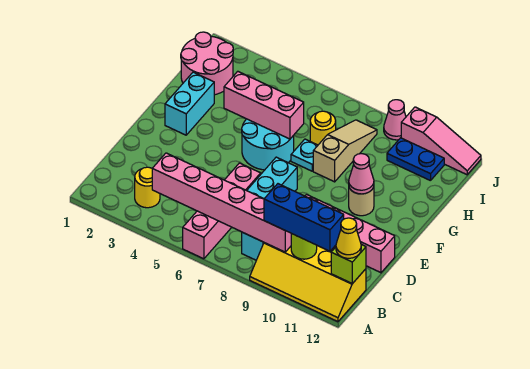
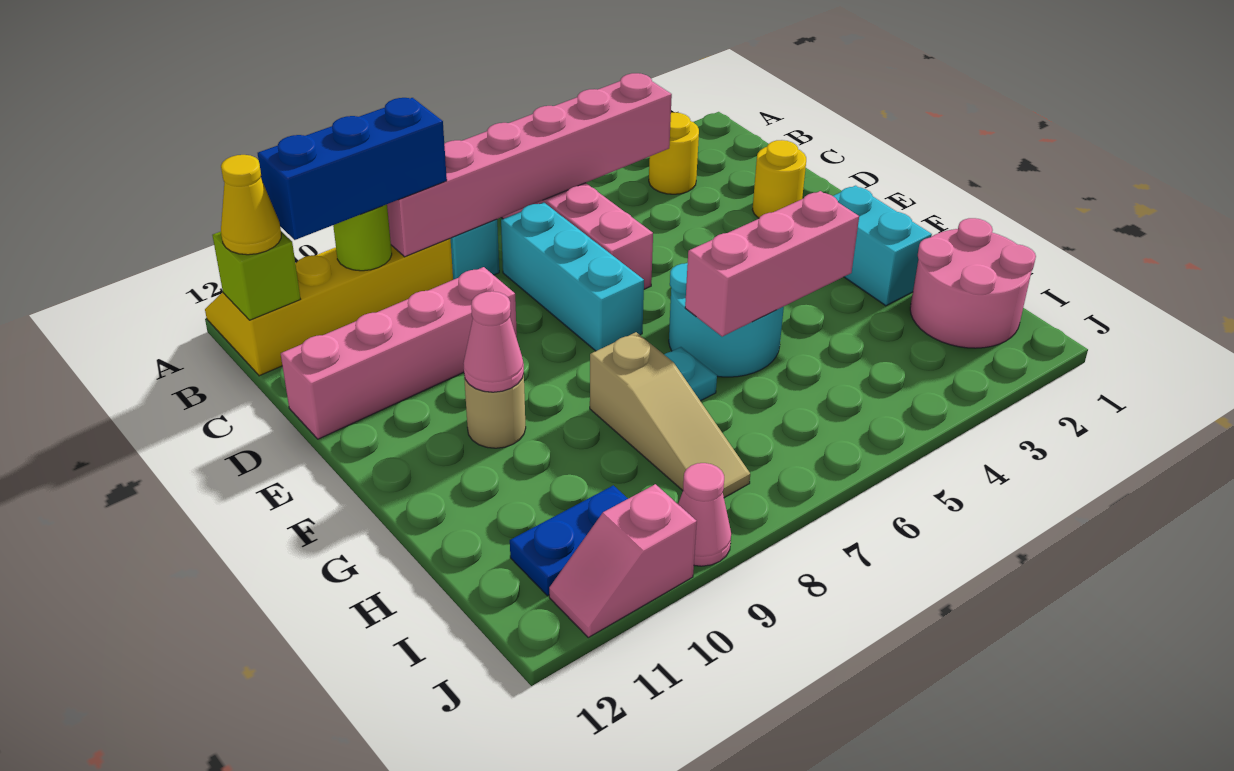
yellow 1x1 round brick [310,111,336,145] -> yellow 1x1 round brick moved to [752,140,806,218]
pink 1x3 slope [401,107,481,175] -> pink 1x2 slope [549,484,697,637]

